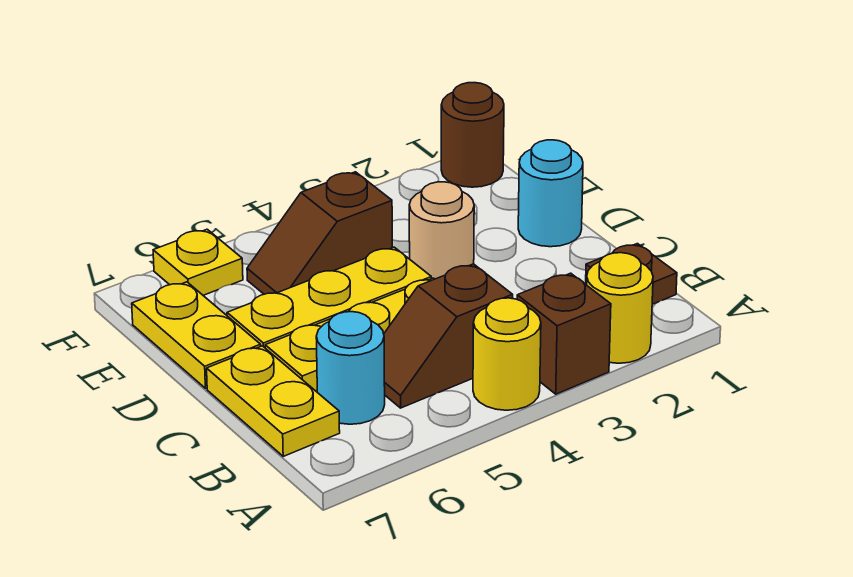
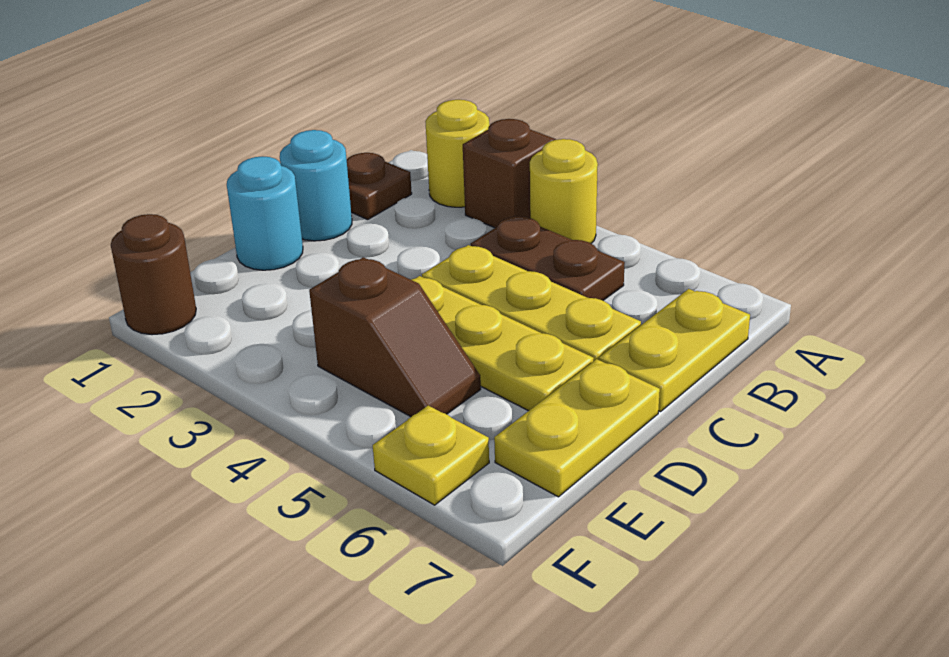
brown 1x2 slope [384,264,513,408] -> brown 1x2 plate [471,216,625,300]
cyan 1x1 round brick [316,312,385,424] -> cyan 1x1 round brick moved to [280,130,352,241]
tan 1x1 round brick [409,182,474,279] -> none

